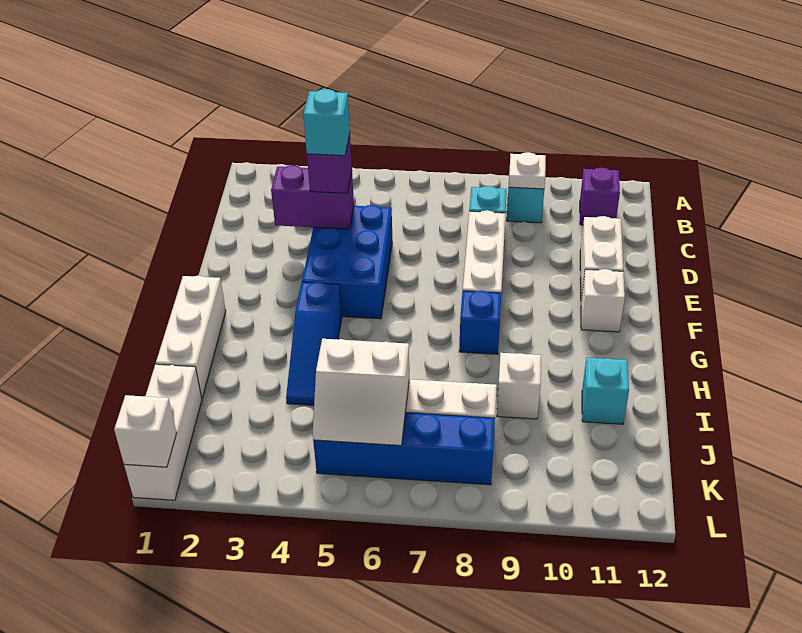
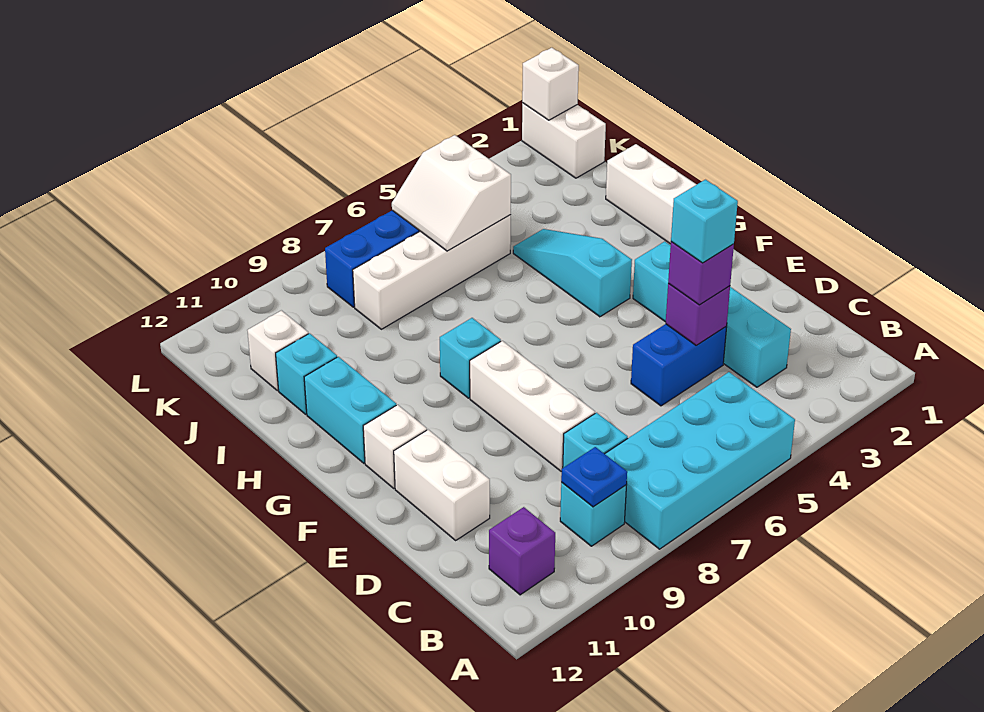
none -> cyan 2x4 brick [605,372,795,549]
white 1x1 plate [509,152,546,189] -> blue 1x1 plate [561,447,627,507]
none -> cyan 1x4 brick [633,242,791,387]
purple 1x2 brick [271,165,354,229] -> purple 1x1 brick [666,284,730,345]
blue 2x3 brick [302,205,392,319] -> blue 1x2 brick [631,324,727,406]
blue 1x3 slope [286,282,342,405] -> cyan 1x3 slope [513,229,632,317]
blue 1x1 brick [459,291,501,354] -> cyan 1x1 brick [440,318,501,398]
none -> cyan 1x2 brick [304,357,396,463]
white 1x1 brick [497,353,541,419] -> white 1x1 brick moved to [247,310,308,391]
white 1x3 brick [124,364,202,500] -> white 1x2 brick [522,103,606,178]
white 2x2 slope [313,339,409,446] -> white 2x2 slope turned to [392,135,511,251]

